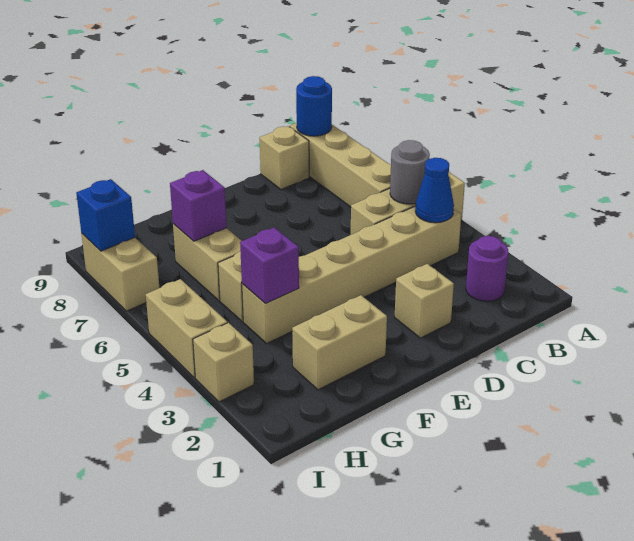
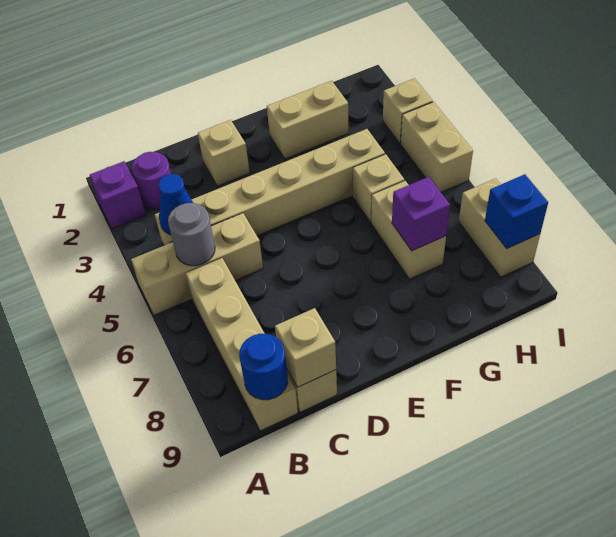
none -> tan 1x1 brick [275,308,336,387]
purple 1x1 brick [240,228,299,303] -> purple 1x1 brick moved to [90,161,146,229]

